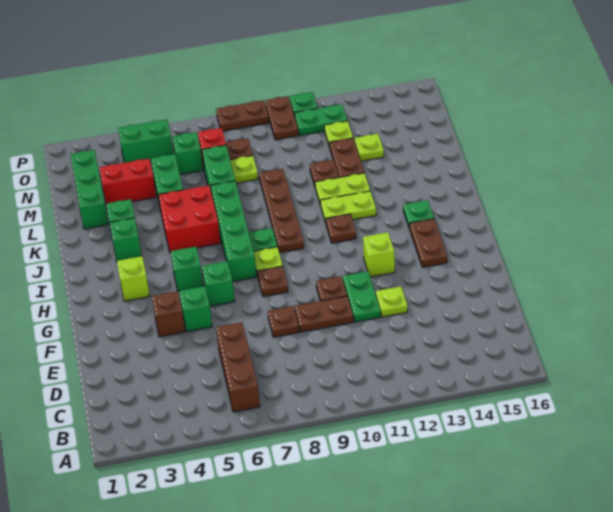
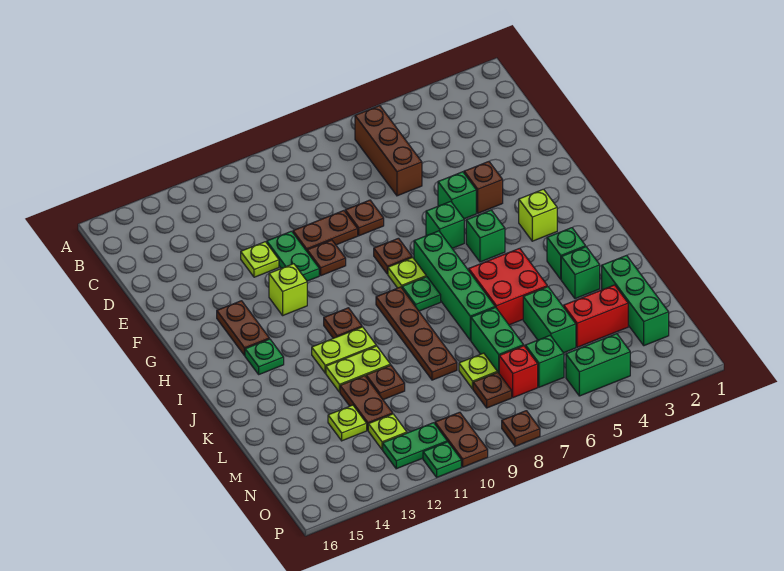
brown 1x2 plate [216,100,269,131] -> brown 1x1 plate [502,411,540,446]

